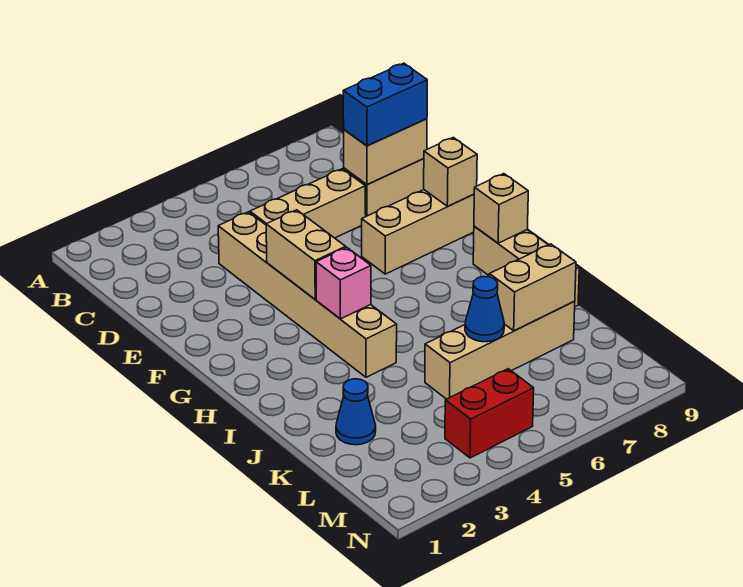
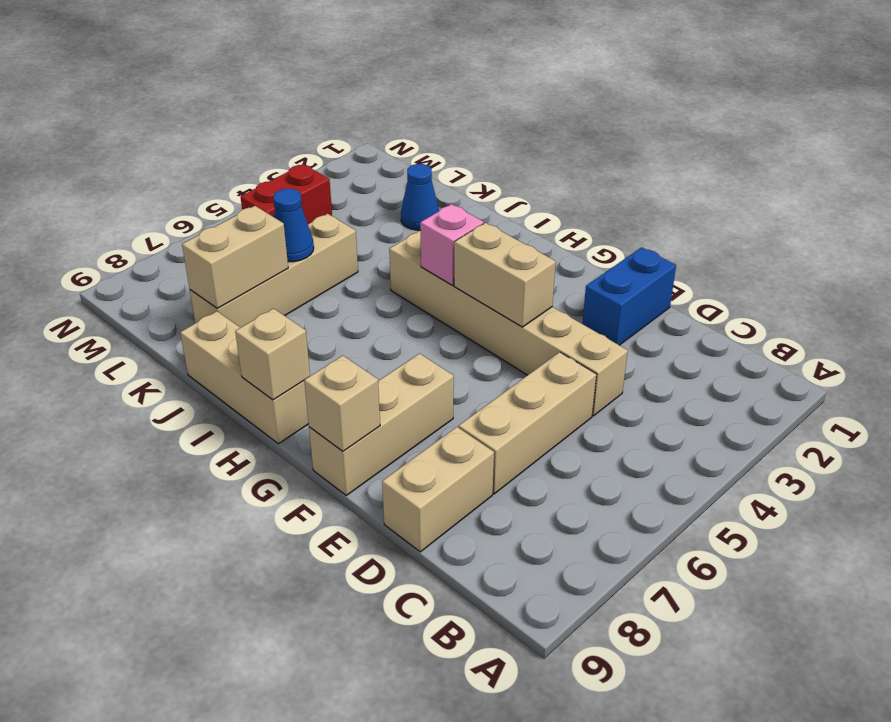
tan 1x2 brick [344,119,427,184] -> none
blue 1x2 brick [343,63,427,146] -> blue 1x2 brick moved to [582,247,676,345]

